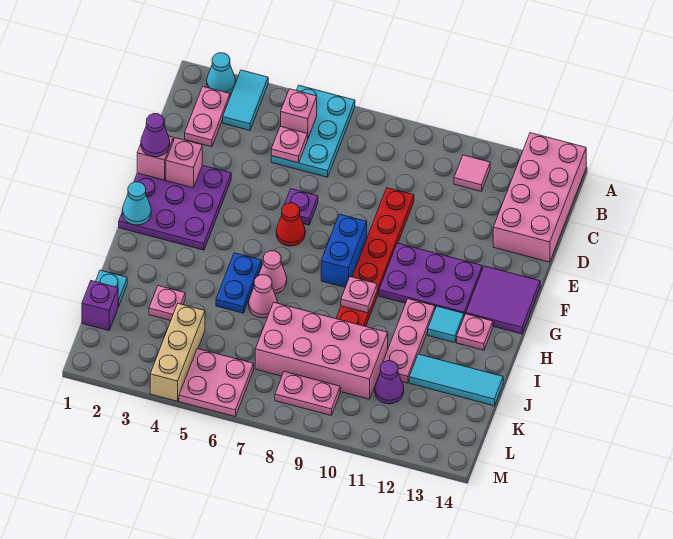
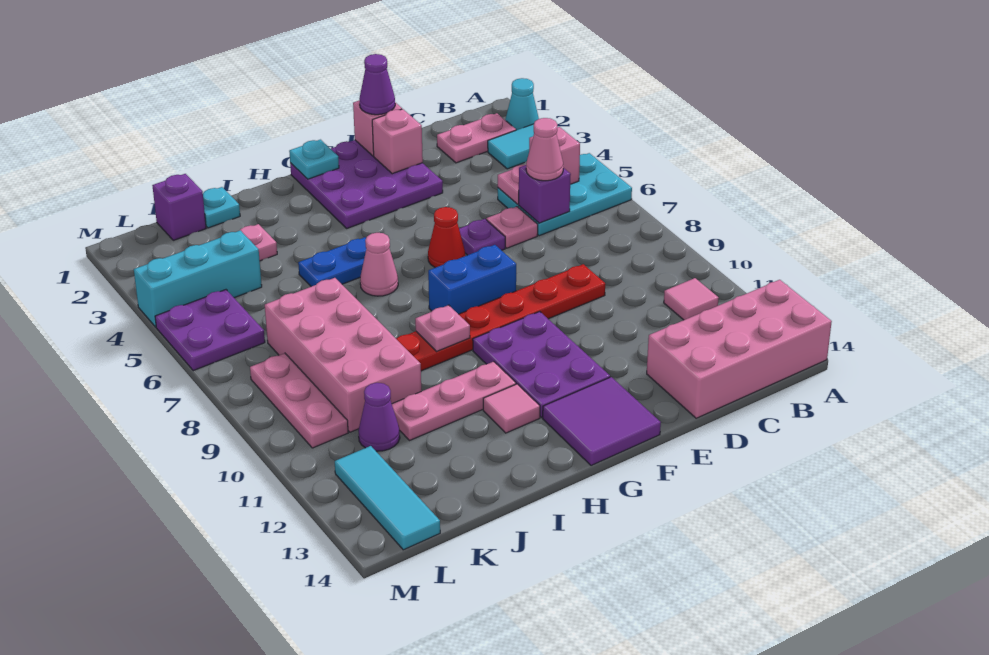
none -> purple 1x1 brick [519,165,571,223]
cyan 1x1 cone [122,182,151,225] -> cyan 1x1 plate [289,140,339,179]
cyan 1x1 tile [428,306,464,343] -> pink 1x1 tile [483,384,540,433]
pink 1x1 plate [457,314,493,350] -> pink 1x1 plate moved to [486,207,538,248]
pink 1x1 cone [249,275,278,318] -> pink 1x1 cone moved to [526,118,563,181]
cyan 1x3 tile [409,354,503,406] -> cyan 1x3 tile moved to [335,446,440,550]
tan 1x3 brick [150,304,205,401] -> cyan 1x3 brick [134,230,262,327]
pink 2x2 plate [179,349,254,416] -> purple 2x2 plate [155,290,265,371]
pink 1x2 plate [275,372,340,415] -> pink 1x3 plate [250,353,348,448]

